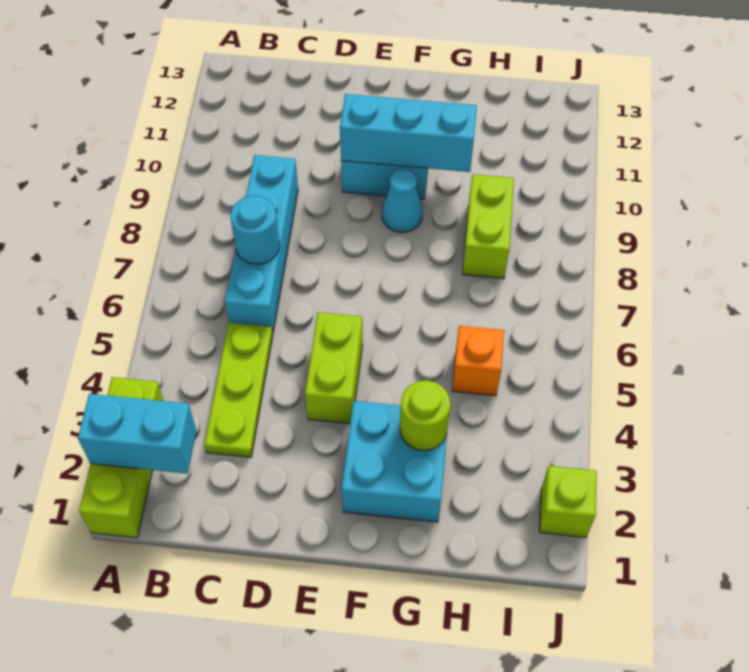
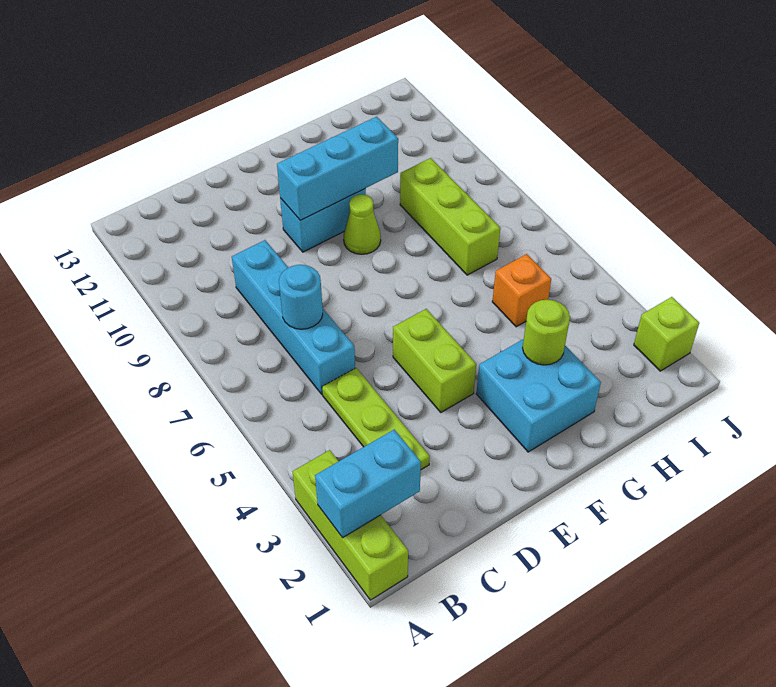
cyan 1x1 cone [382,169,423,232] -> lime 1x1 cone [344,194,381,254]
lime 1x2 brick [463,174,514,278] -> lime 1x3 brick [400,158,500,275]

